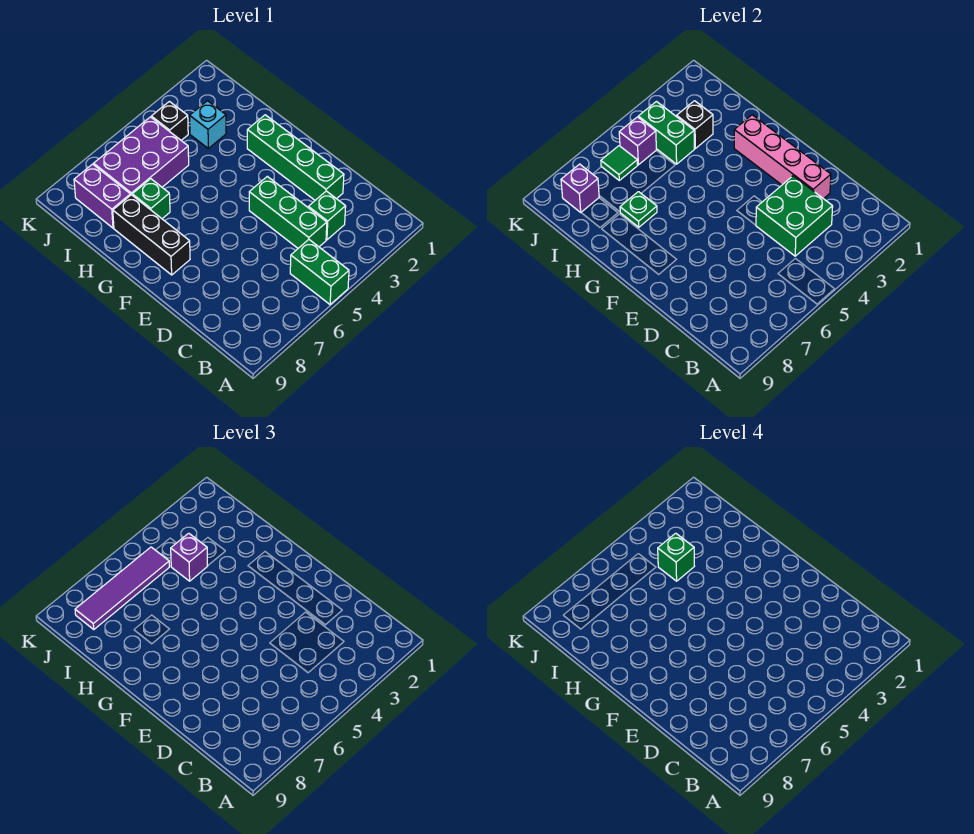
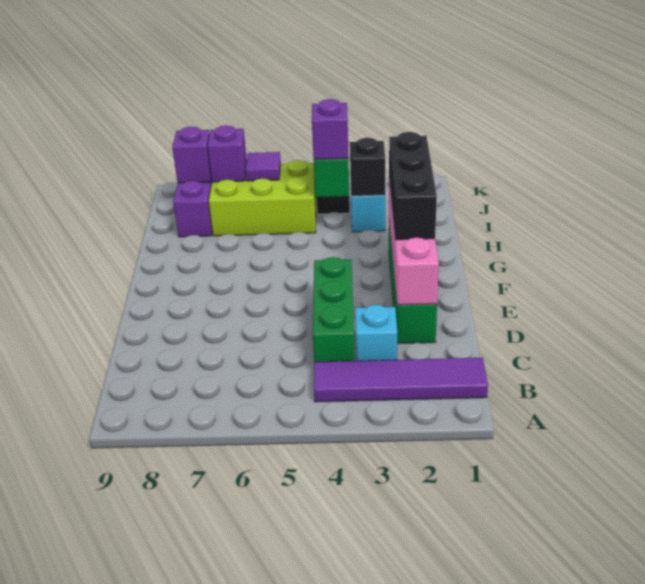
green 1x2 brick [290,240,349,305] -> none
green 1x1 brick [308,191,346,240] -> cyan 1x1 brick [355,305,398,361]
green 2x2 brick [756,176,833,256] -> none
black 1x3 brick [113,195,190,275] -> black 1x3 brick moved to [389,132,437,240]
green 1x1 brick [132,179,170,219] -> none
green 1x1 plate [620,192,657,227] -> none
green 1x1 brick [658,533,694,581] -> none
purple 2x3 brick [94,117,189,195] -> lime 2x3 brick [209,160,316,236]
purple 1x1 brick [619,117,656,165] -> purple 1x1 brick moved to [208,125,247,182]
purple 1x4 tile [75,547,169,629] -> purple 1x4 tile moved to [314,358,488,402]
green 1x1 tile [601,146,638,180] -> purple 1x1 tile [245,152,281,181]

